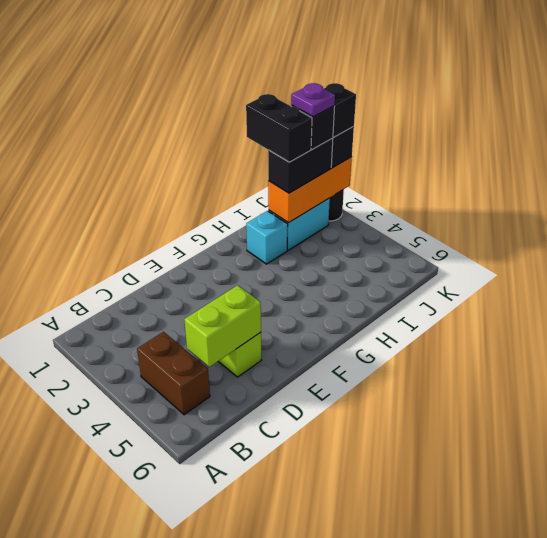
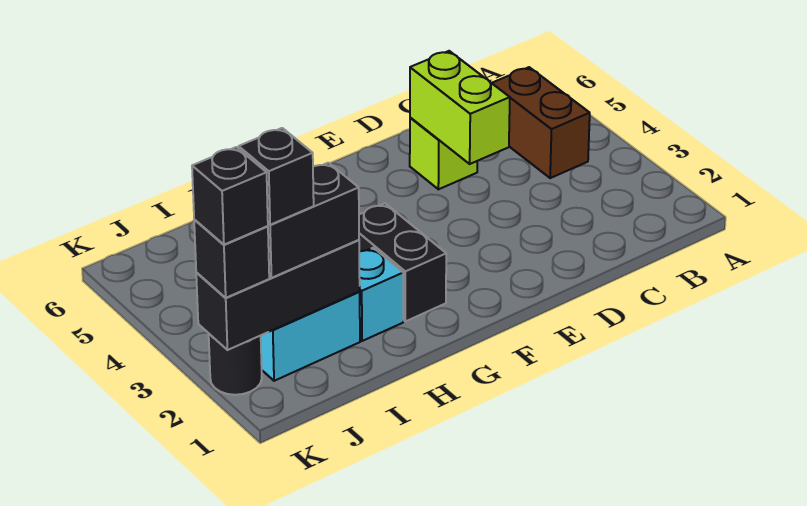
lime 1x2 brick [184,285,261,367] -> lime 1x2 brick turned to [410,51,510,164]
black 1x2 brick [246,94,312,162] -> black 1x2 brick moved to [359,203,446,321]
orange 1x3 brick [268,157,352,223] -> black 1x3 brick [196,240,360,350]
purple 1x1 plate [291,83,335,117] -> none

